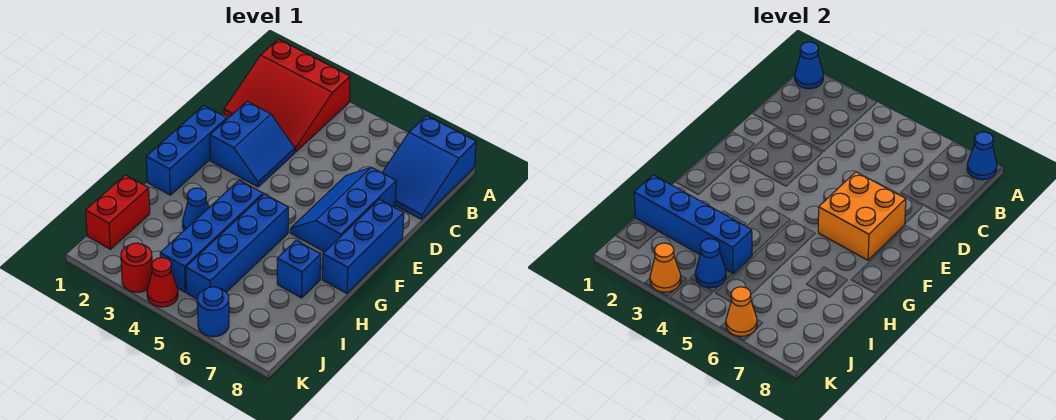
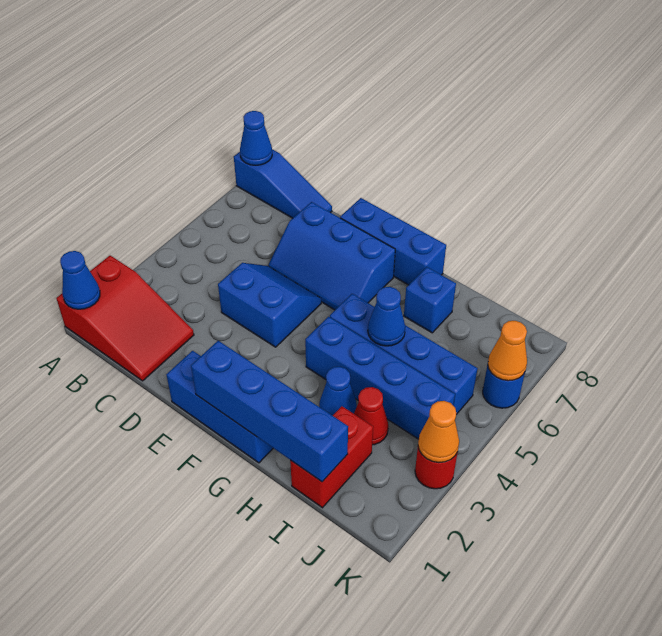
red 3x3 slope [224,39,350,152] -> red 2x3 slope [56,256,194,381]
blue 2x3 slope [382,116,476,219] -> blue 1x3 slope [234,149,332,218]
blue 2x2 slope [210,102,295,187] -> blue 2x2 slope moved to [218,263,321,347]
orange 2x2 brick [818,172,906,260] -> none
red 1x2 brick [86,175,150,249] -> red 1x2 brick turned to [290,406,373,508]
blue 1x4 brick [634,175,752,273] -> blue 1x4 brick turned to [191,341,348,482]
blue 1x1 cone [695,239,726,288] -> blue 1x1 cone moved to [368,287,405,346]
red 1x1 cone [147,258,178,307] -> red 1x1 cone moved to [354,387,388,445]

